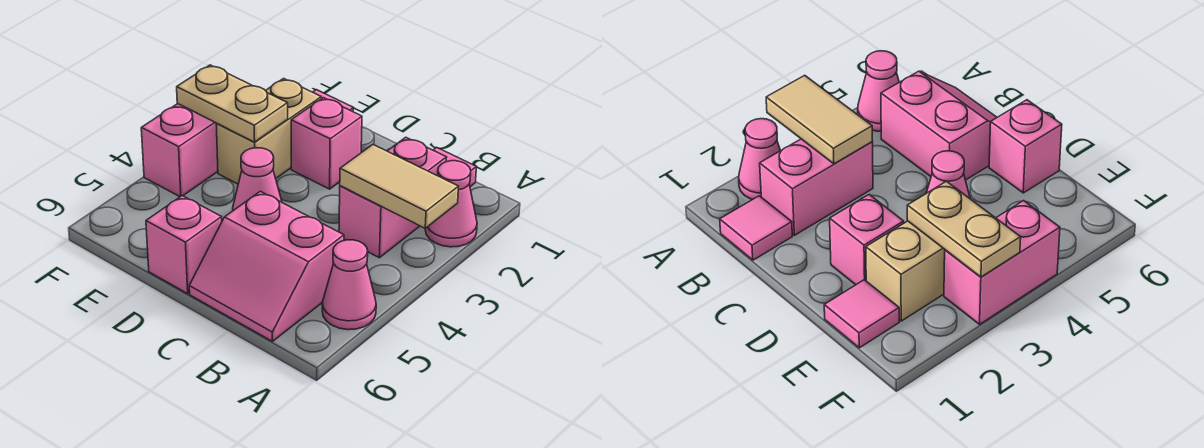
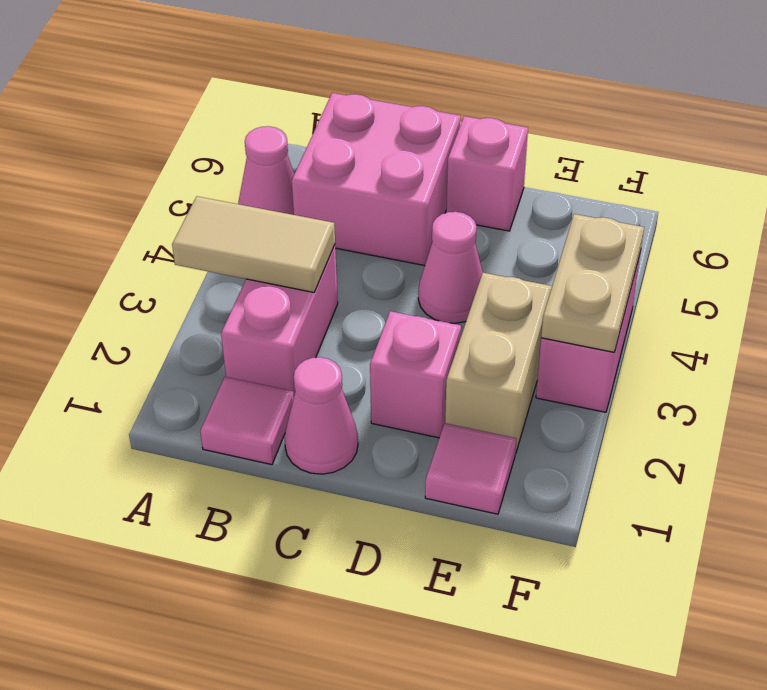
pink 1x1 cone [425,161,477,247] -> pink 1x1 cone moved to [284,357,358,474]
pink 2x2 slope [189,191,344,341] -> pink 2x2 brick [292,93,461,266]
tan 1x2 plate [177,65,288,142] -> tan 1x2 plate turned to [541,214,644,352]

